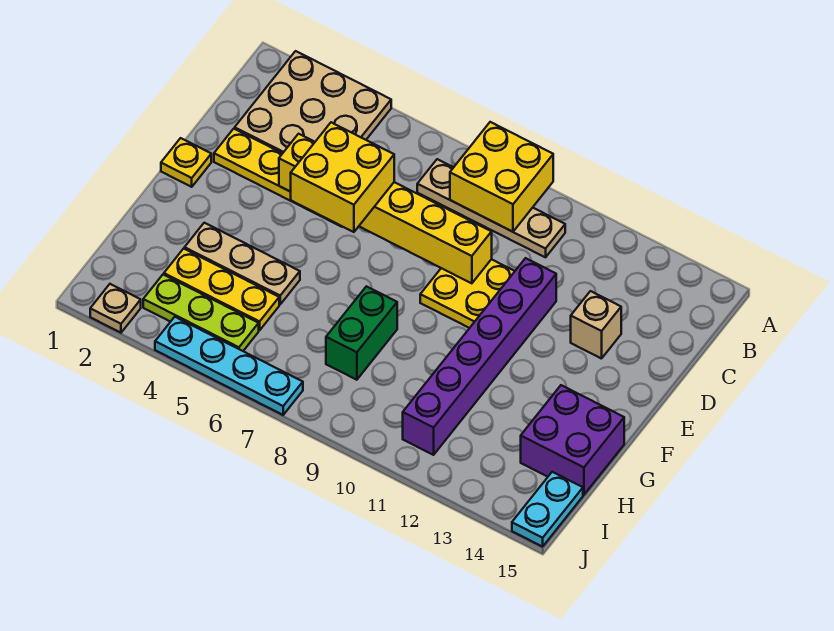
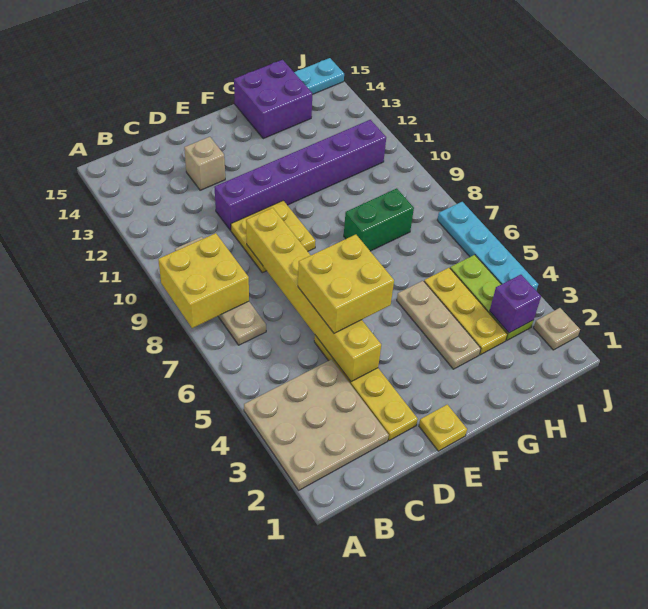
none -> purple 1x1 brick [490,275,541,333]

